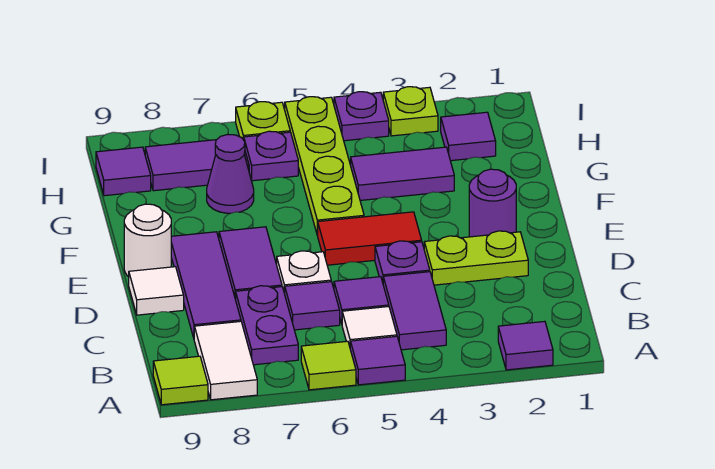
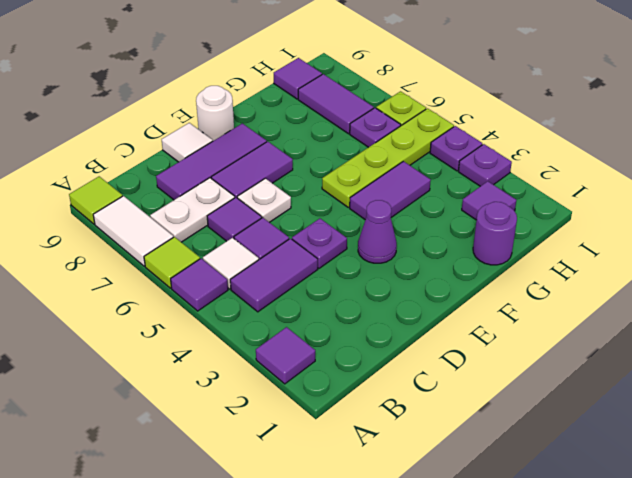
white 1x2 tile [194,321,257,400] -> white 1x2 tile turned to [93,196,173,266]
purple 1x2 plate [236,286,298,365] -> white 1x2 plate [150,178,235,242]
lime 1x2 plate [424,231,528,285] -> none
purple 1x1 round brick [469,169,516,237] -> purple 1x1 round brick moved to [473,202,517,265]
red 1x2 tile [317,212,422,265] -> none
purple 1x2 tile [351,147,454,200] -> purple 1x2 tile turned to [350,161,431,220]
purple 1x1 cone [207,135,254,213] -> purple 1x1 cone moved to [358,200,397,263]
lime 1x1 plate [383,87,438,136] -> purple 1x1 plate [458,144,512,186]

